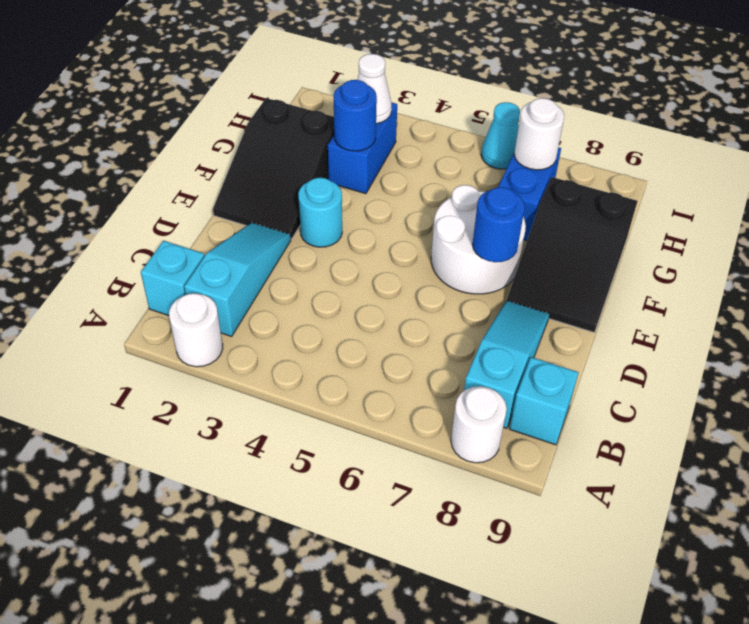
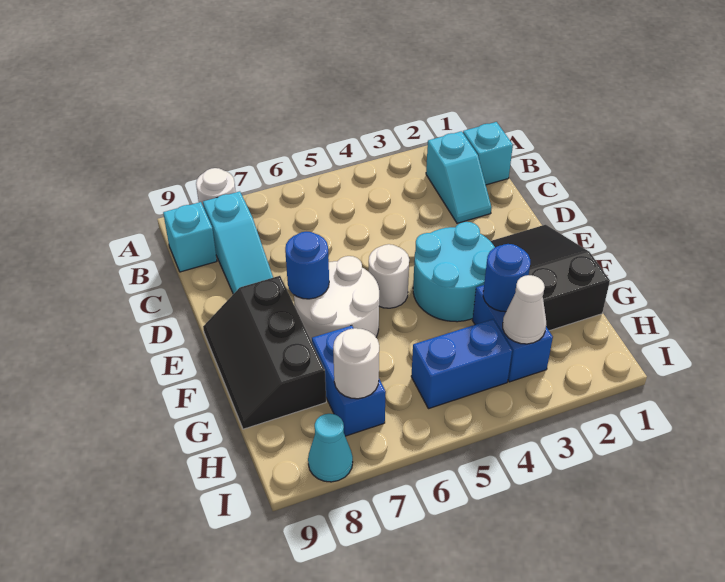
white 1x1 round brick [169,293,223,367] -> white 1x1 round brick moved to [369,244,409,308]
cyan 1x3 slope [184,223,291,336] -> cyan 1x2 slope [426,131,491,223]
cyan 1x1 round brick [298,178,342,247] -> cyan 2x2 round brick [413,222,495,322]
black 2x3 slope [507,177,637,332] -> black 2x3 slope turned to [203,276,326,429]
none -> blue 1x2 brick [411,319,512,409]
cyan 1x1 cone [481,102,520,169] -> cyan 1x1 cone moved to [308,414,353,482]

